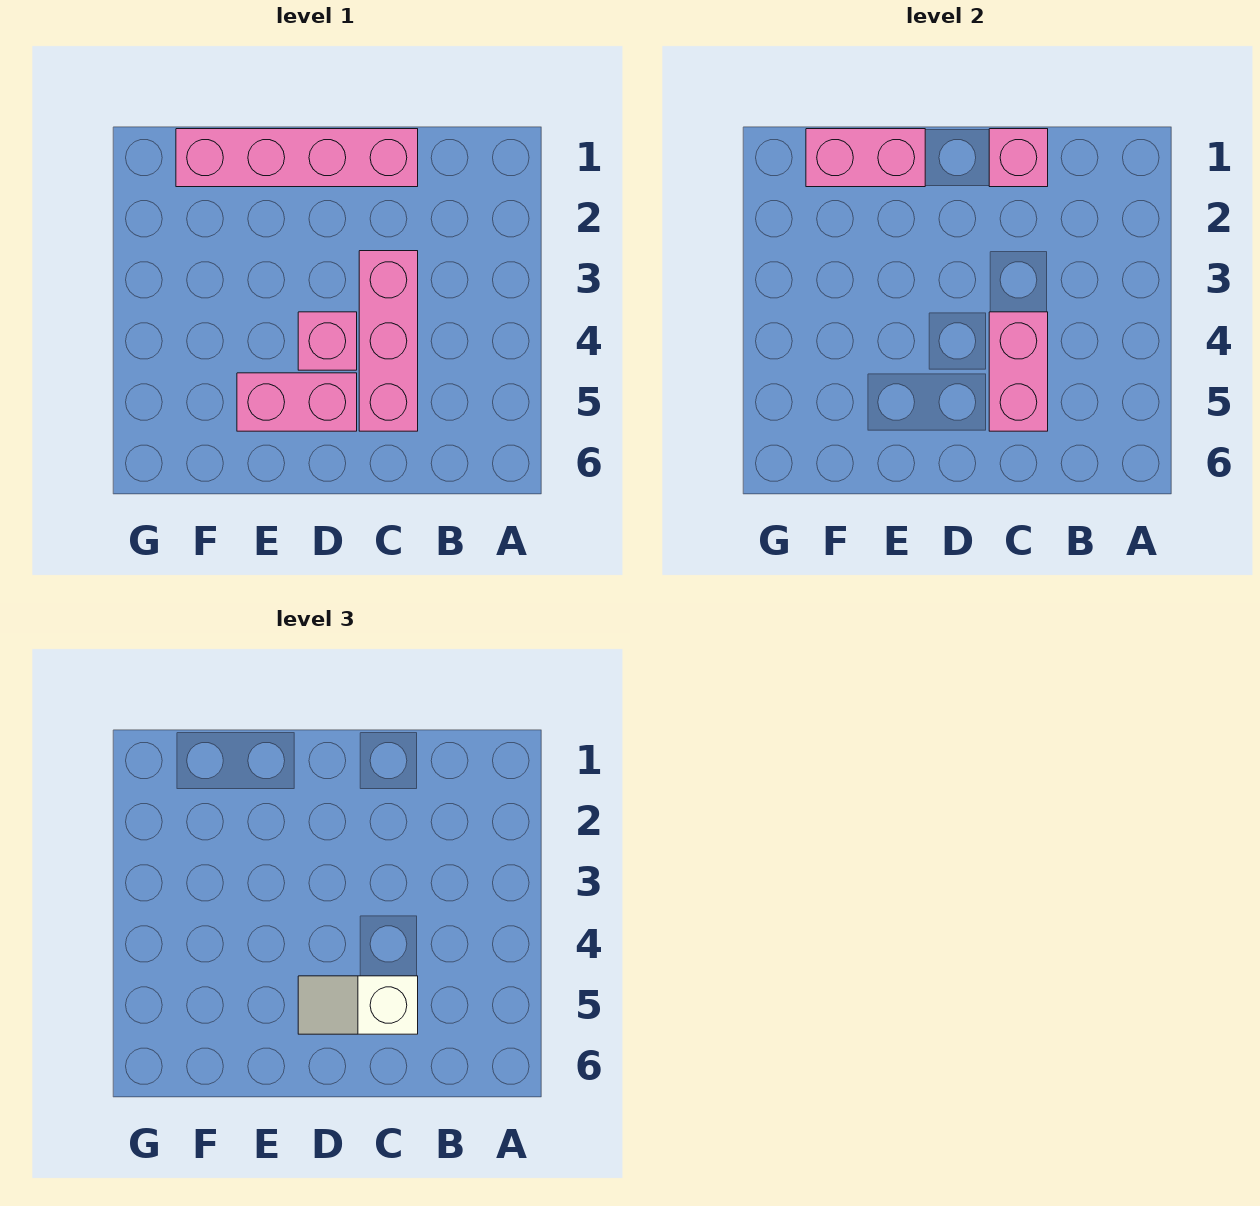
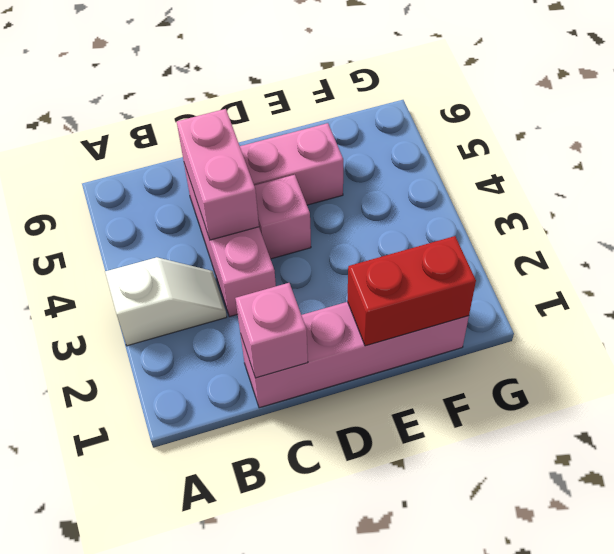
white 1x2 slope [298,976,418,1034] -> white 1x2 slope moved to [105,257,227,346]
pink 1x2 brick [806,129,925,187] -> red 1x2 brick [347,236,476,346]

